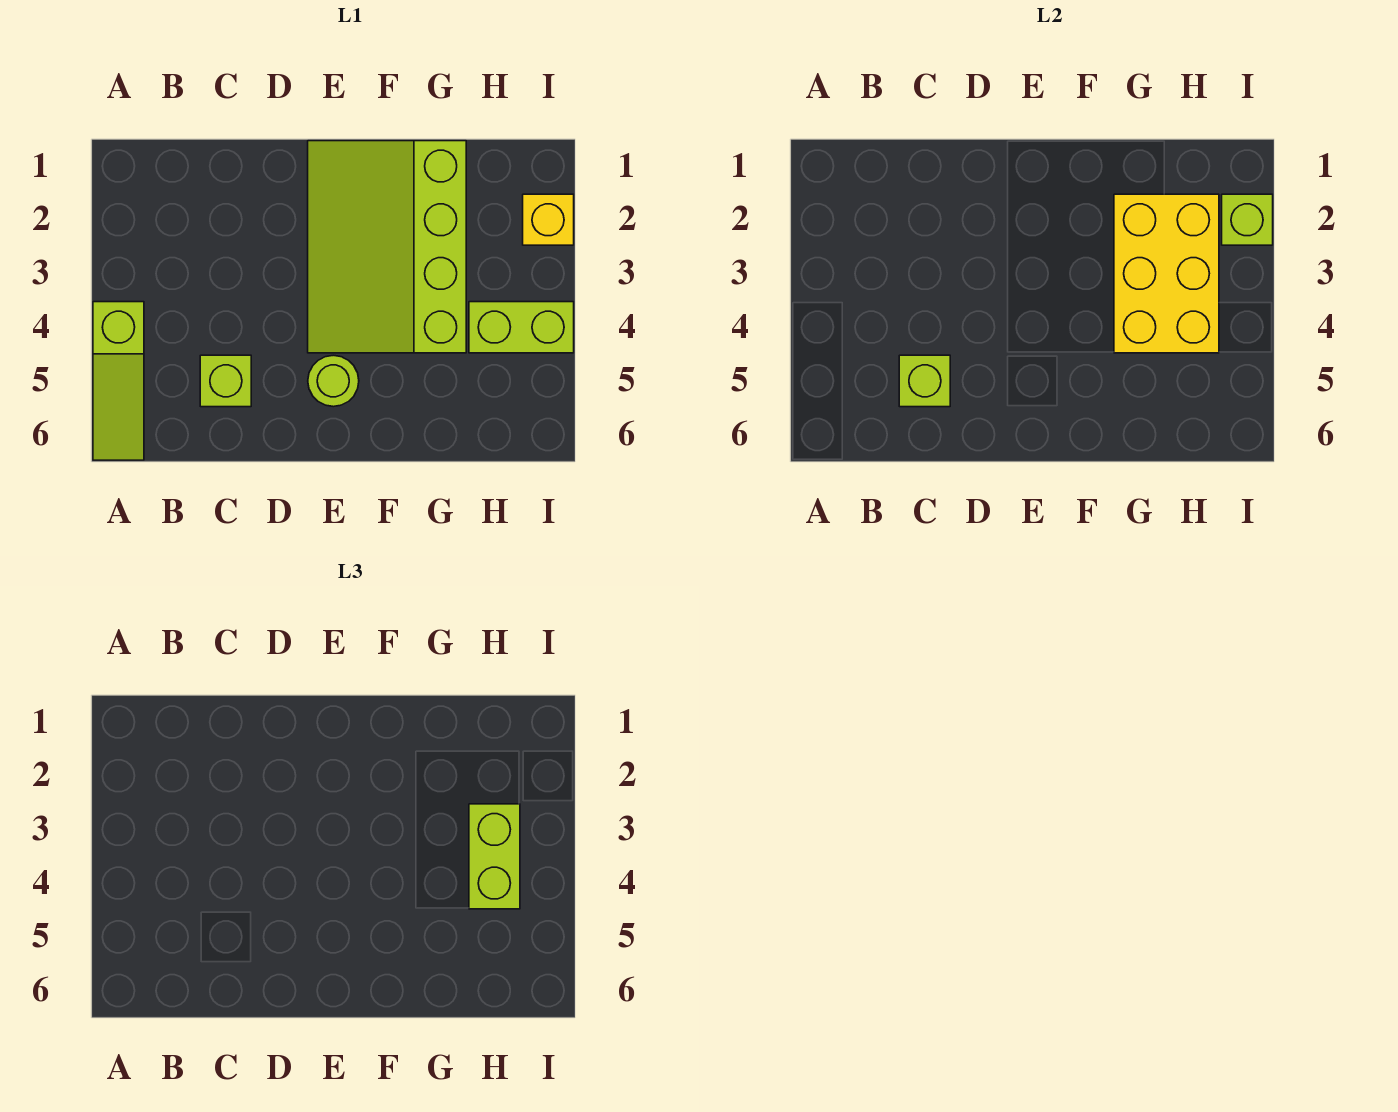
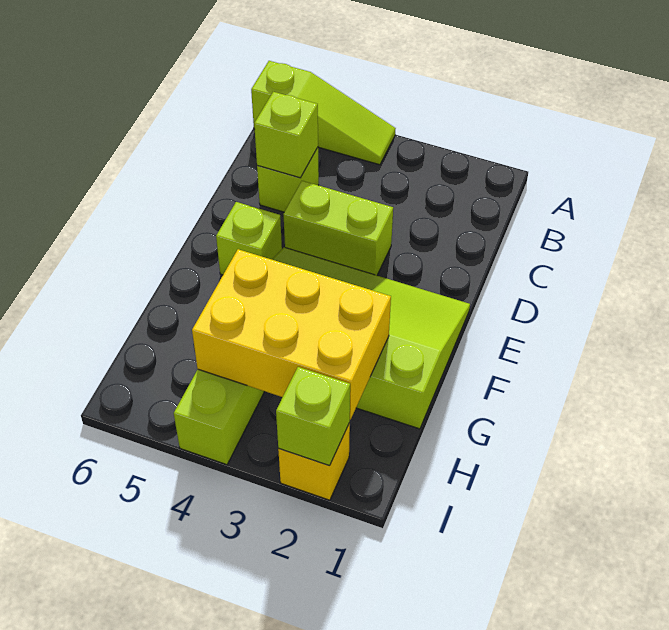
lime 1x3 slope [93,302,144,460] -> lime 1x3 slope turned to [251,61,396,165]
lime 1x1 round brick [308,355,359,407] -> lime 1x1 brick [216,202,282,275]
lime 1x2 brick [469,804,520,909] -> lime 1x2 brick moved to [283,181,393,275]

